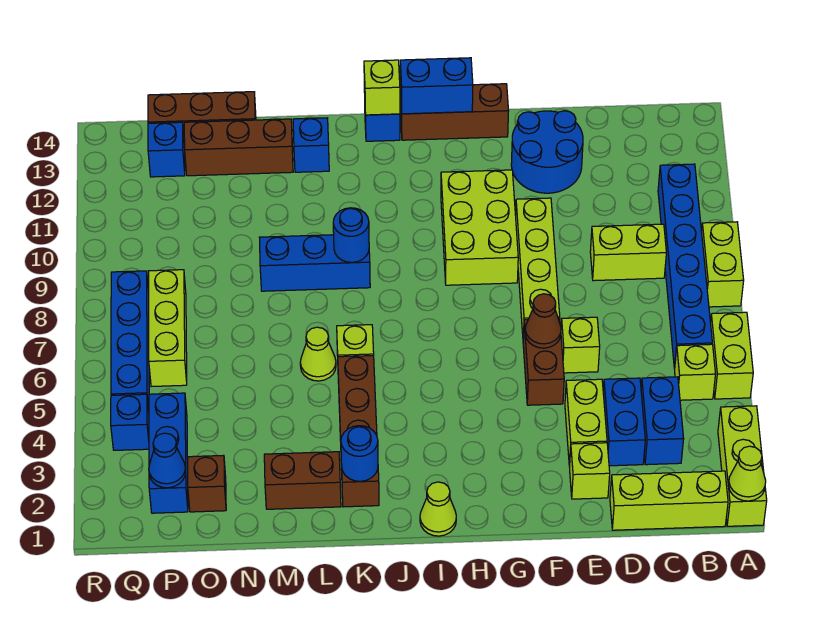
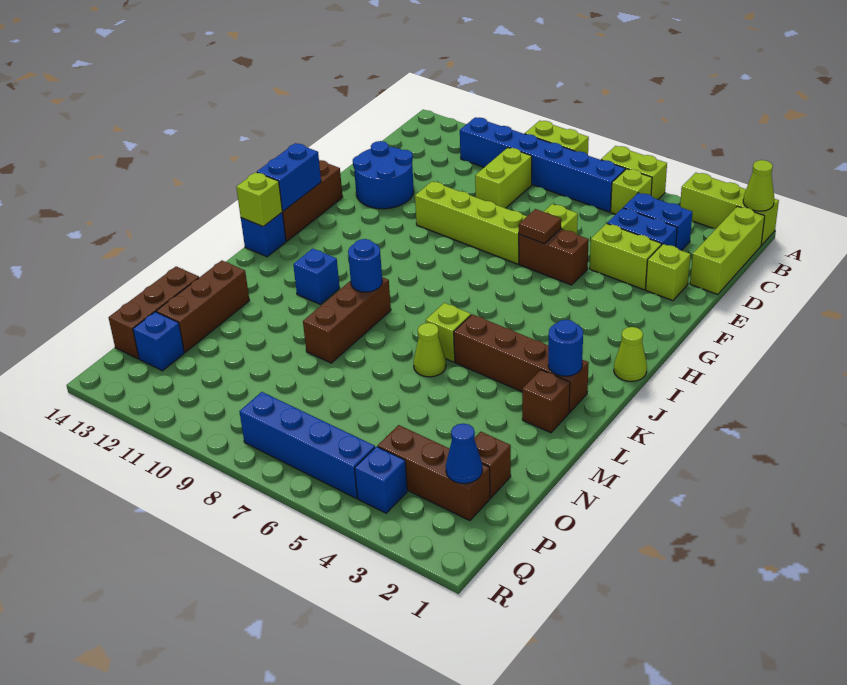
brown 1x1 cone [525,294,561,348] -> brown 1x1 tile [519,209,561,244]
lime 2x3 brick [441,170,518,285] -> none
blue 1x3 brick [259,235,370,291] -> brown 1x3 brick [303,277,391,363]
brown 1x2 brick [264,452,341,509] -> brown 1x1 brick [522,370,570,433]
blue 1x1 brick [293,118,329,172] -> blue 1x1 brick moved to [293,249,340,304]
blue 1x3 brick [149,393,188,513] -> brown 1x3 brick [378,425,490,521]
lime 1x3 brick [149,270,187,387] -> none

